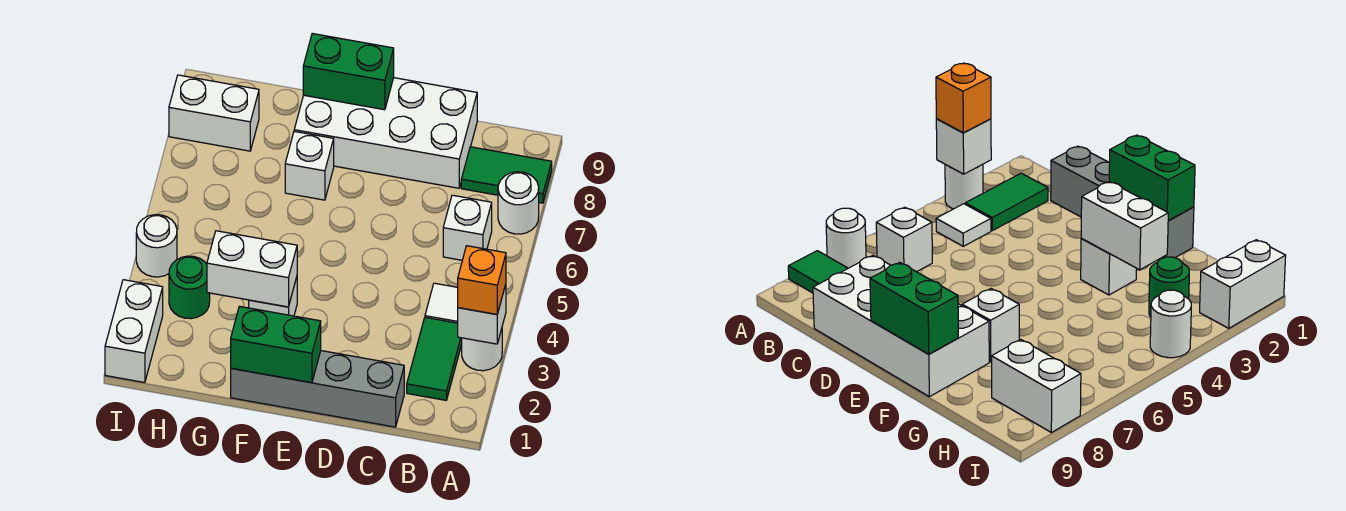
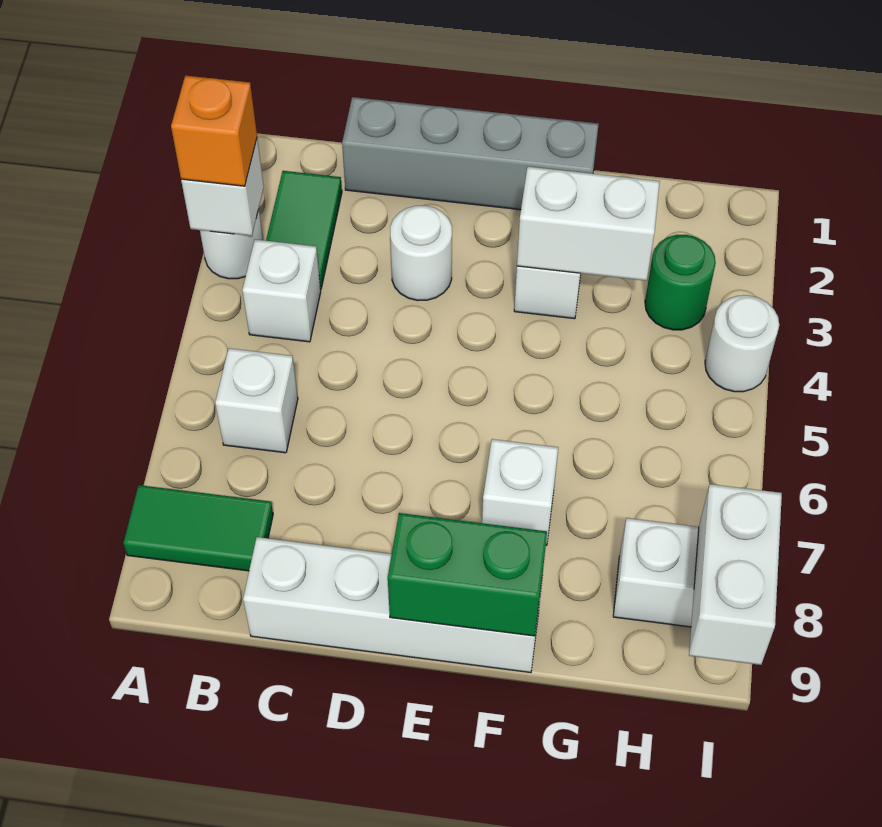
white 1x1 round brick [498,172,539,234] -> white 1x1 round brick moved to [390,206,452,301]
white 1x1 tile [425,283,458,323] -> white 1x1 brick [242,239,321,342]
white 2x4 brick [294,78,477,188] -> white 1x4 brick [243,537,542,673]
green 1x2 brick [231,306,321,383] -> none
white 1x2 brick [105,280,163,383] -> white 1x2 brick moved to [689,484,782,665]

